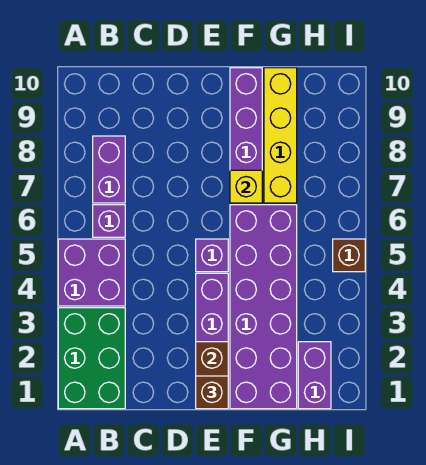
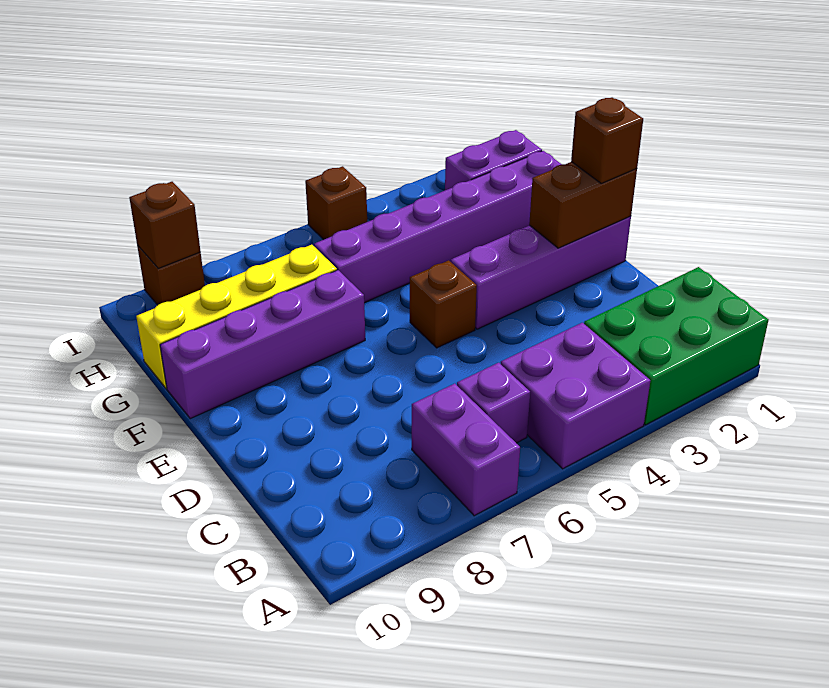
purple 1x2 brick [93,136,125,203] -> purple 1x2 brick turned to [412,384,520,516]
purple 1x1 brick [196,239,228,272] -> brown 1x1 brick [410,260,477,348]
purple 2x6 brick [230,205,297,409] -> purple 1x6 brick [314,151,561,303]
yellow 1x1 brick [230,170,262,203] -> none
none -> brown 1x1 brick [137,245,205,305]
none -> brown 1x1 brick [129,182,201,268]

